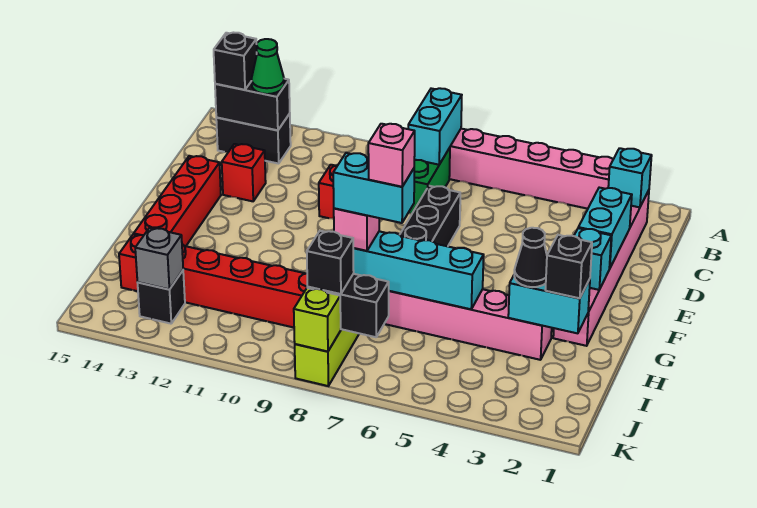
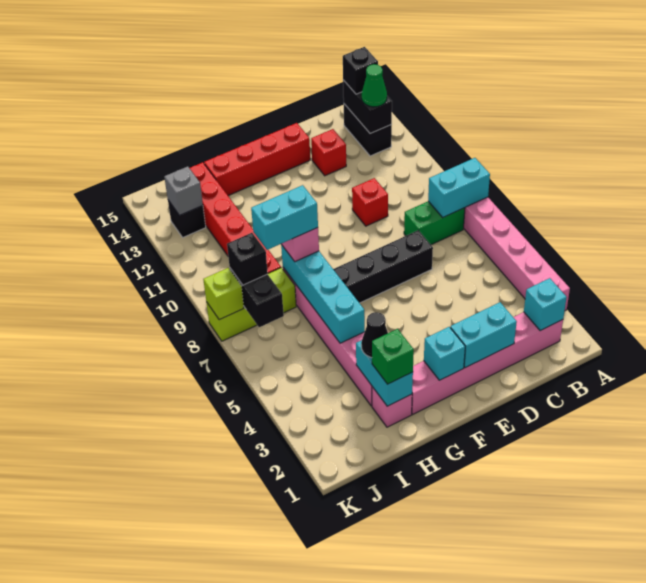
black 1x1 brick [545,235,592,298] -> green 1x1 brick [372,329,414,384]
cyan 1x2 brick [333,153,414,223] -> cyan 1x2 brick turned to [251,185,318,250]
pink 1x1 brick [368,124,415,187] -> pink 1x1 brick moved to [372,387,412,427]

